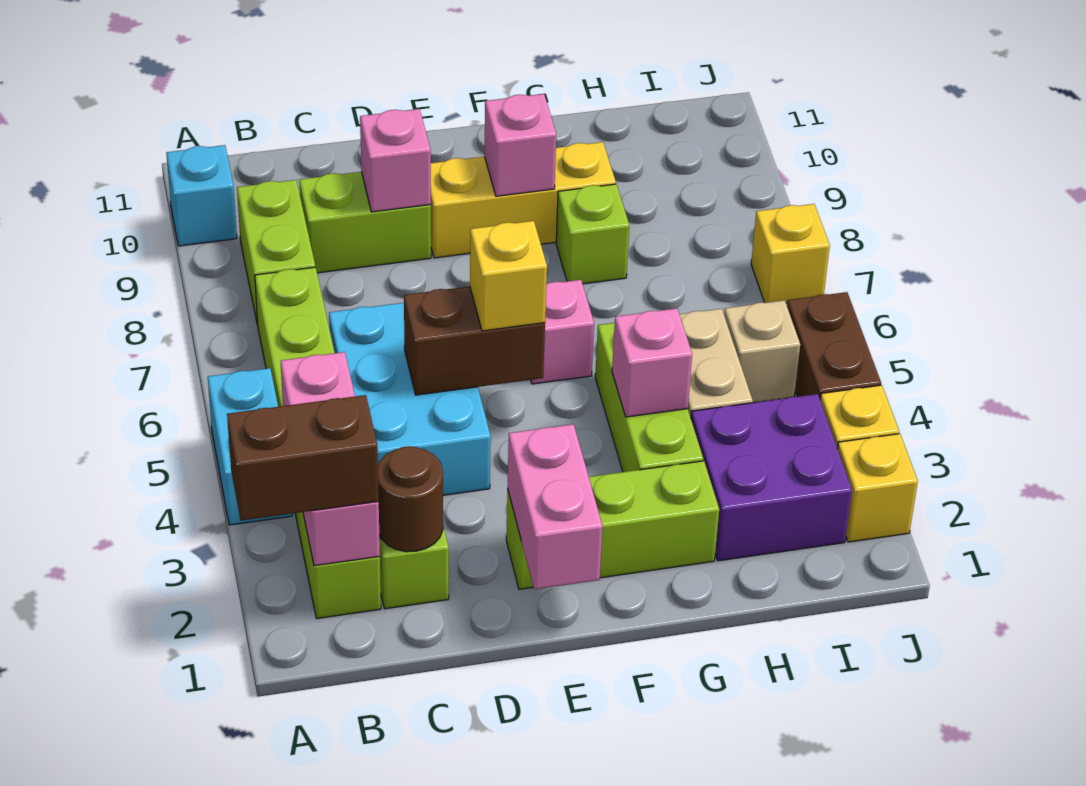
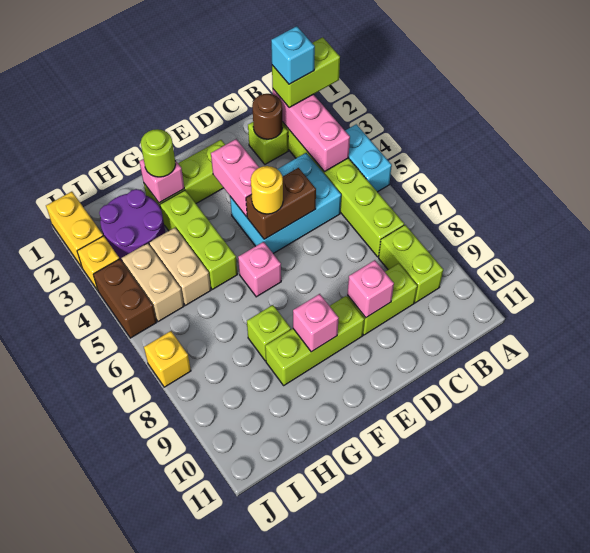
brown 1x2 brick [227,395,379,521] -> lime 1x2 brick [272,37,340,107]
cyan 1x1 brick [166,145,237,246] -> cyan 1x1 brick moved to [271,26,315,84]
cyan 2x3 brick [329,303,491,495] -> cyan 2x3 brick turned to [230,153,341,254]
pink 1x2 brick [508,424,603,589] -> pink 1x2 brick moved to [211,139,259,217]
yellow 1x1 brick [470,221,547,331] -> yellow 1x1 round brick [251,166,283,214]
yellow 1x3 brick [431,142,616,258] -> lime 1x3 brick [265,296,364,385]
none -> lime 1x1 round brick [141,129,176,177]
pink 1x1 brick [612,308,692,417] -> pink 1x1 brick moved to [139,159,184,203]
purple 2x2 brick [691,394,852,561] -> purple 2x2 round brick [99,189,166,261]
tan 1x1 brick [724,300,800,403] -> tan 1x2 brick [122,243,184,322]
yellow 1x1 brick [838,434,918,542] -> yellow 1x2 brick [46,192,103,267]

